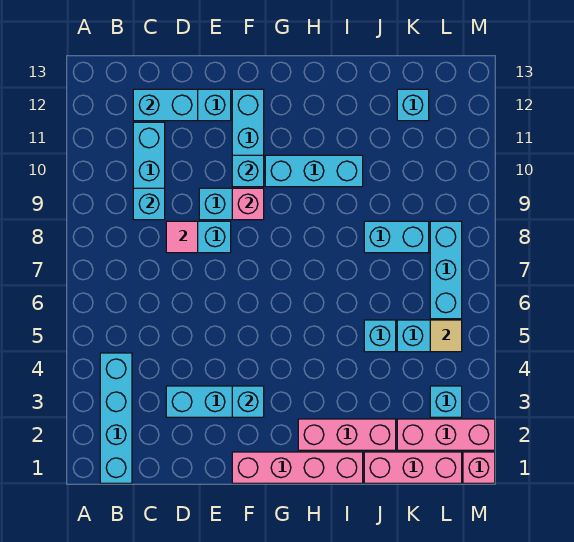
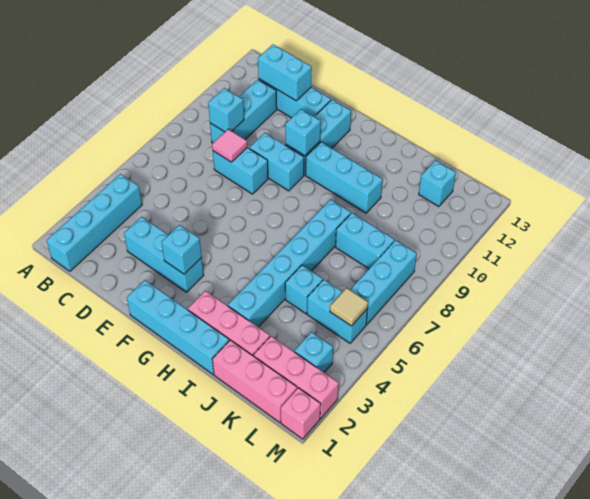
pink 1x4 brick [232,452,363,483] -> cyan 1x4 brick [127,280,229,374]
pink 1x1 brick [232,188,264,220] -> none
none -> cyan 1x6 brick [228,200,351,327]

